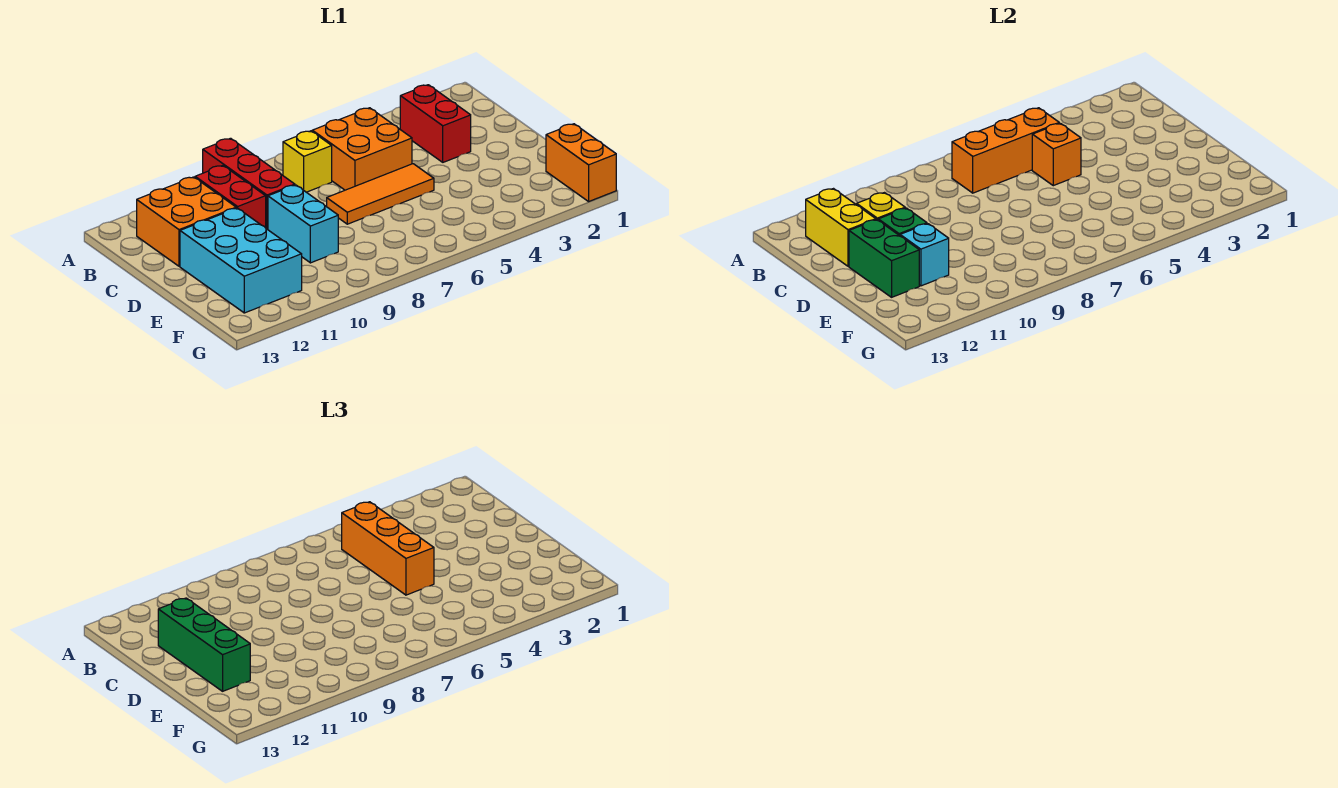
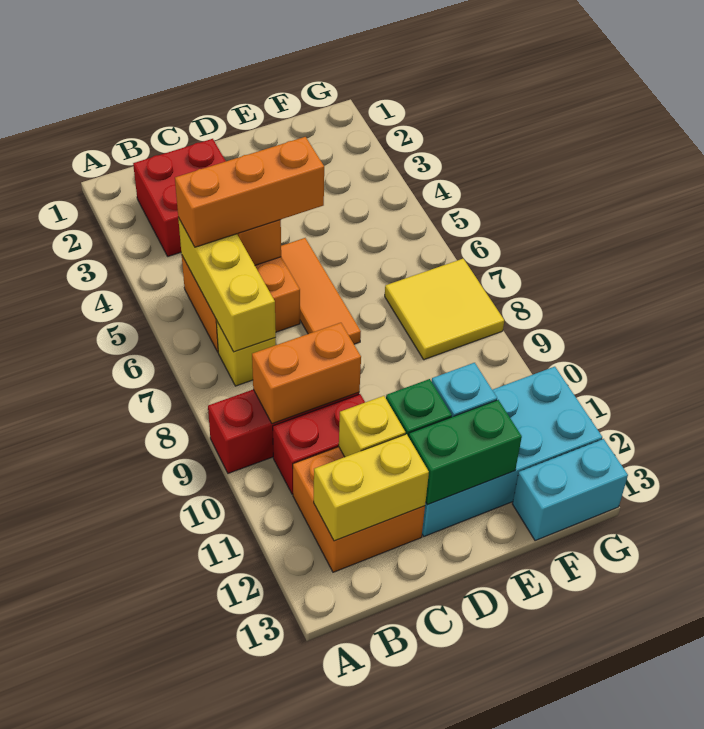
red 1x2 brick [400,85,471,162] -> red 2x2 brick [133,139,226,256]
orange 1x3 brick [952,108,1059,193] -> yellow 1x3 brick [178,218,276,352]
green 1x3 brick [158,598,250,691] -> none
cyan 1x2 brick [268,185,338,263] -> cyan 1x2 brick moved to [513,439,628,541]
cyan 2x3 brick [180,208,302,313] -> cyan 2x4 brick [422,367,602,536]
orange 1x2 brick [546,124,616,201] -> orange 1x2 brick moved to [252,323,361,424]
none -> yellow 2x2 tile [385,259,504,360]

